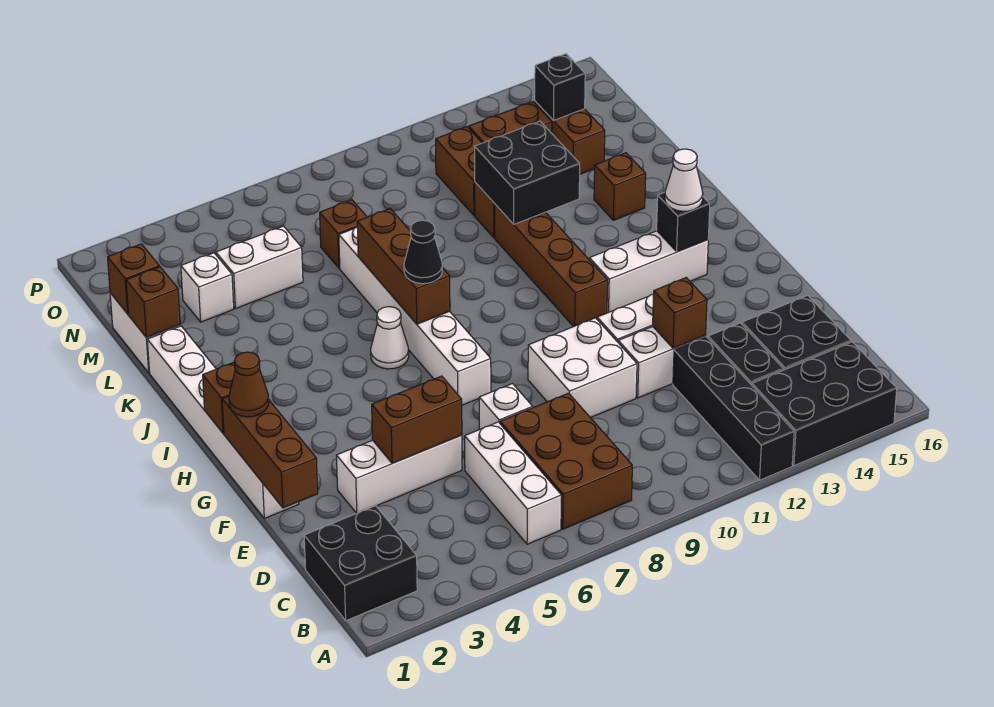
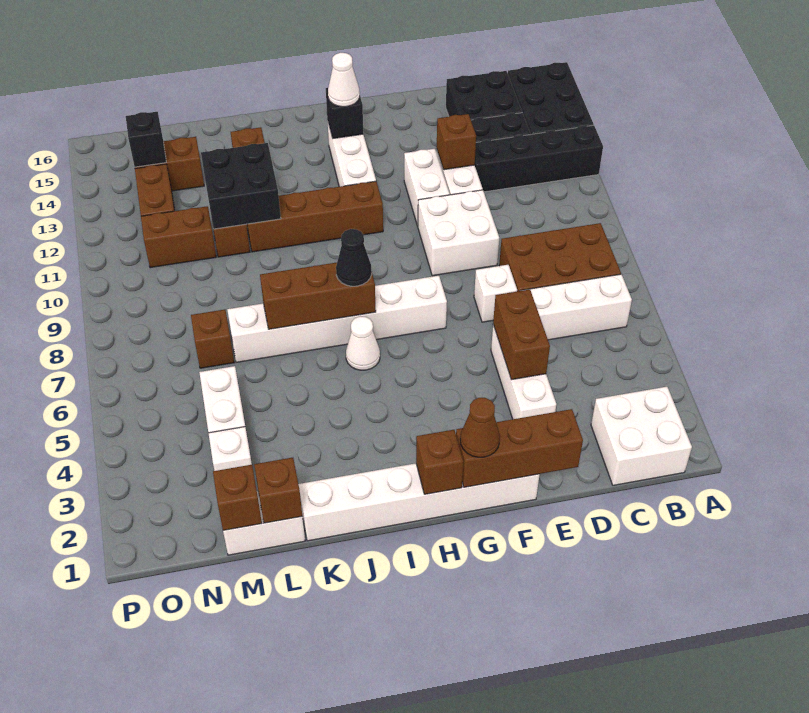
black 2x2 brick [304,506,417,621] -> white 2x2 brick [591,387,692,485]

